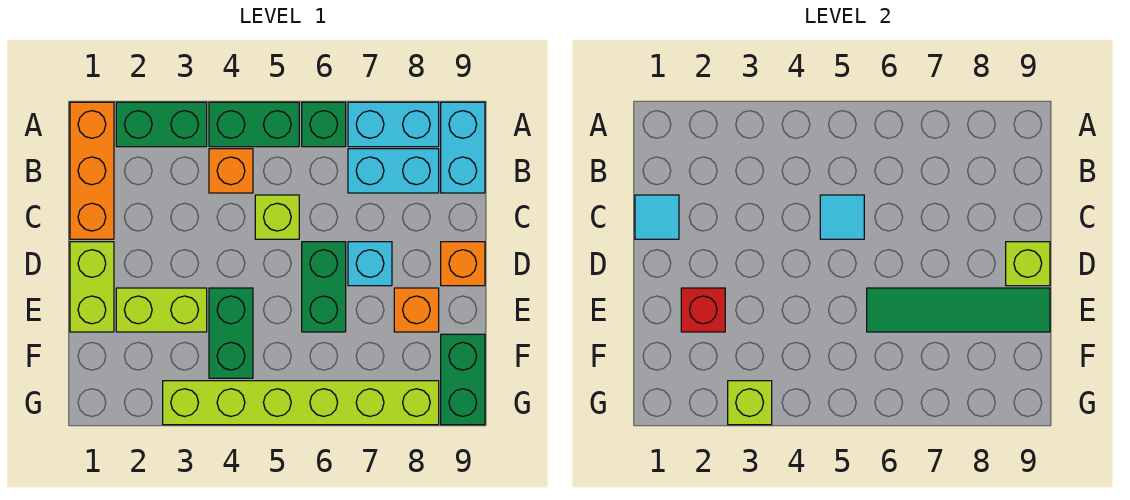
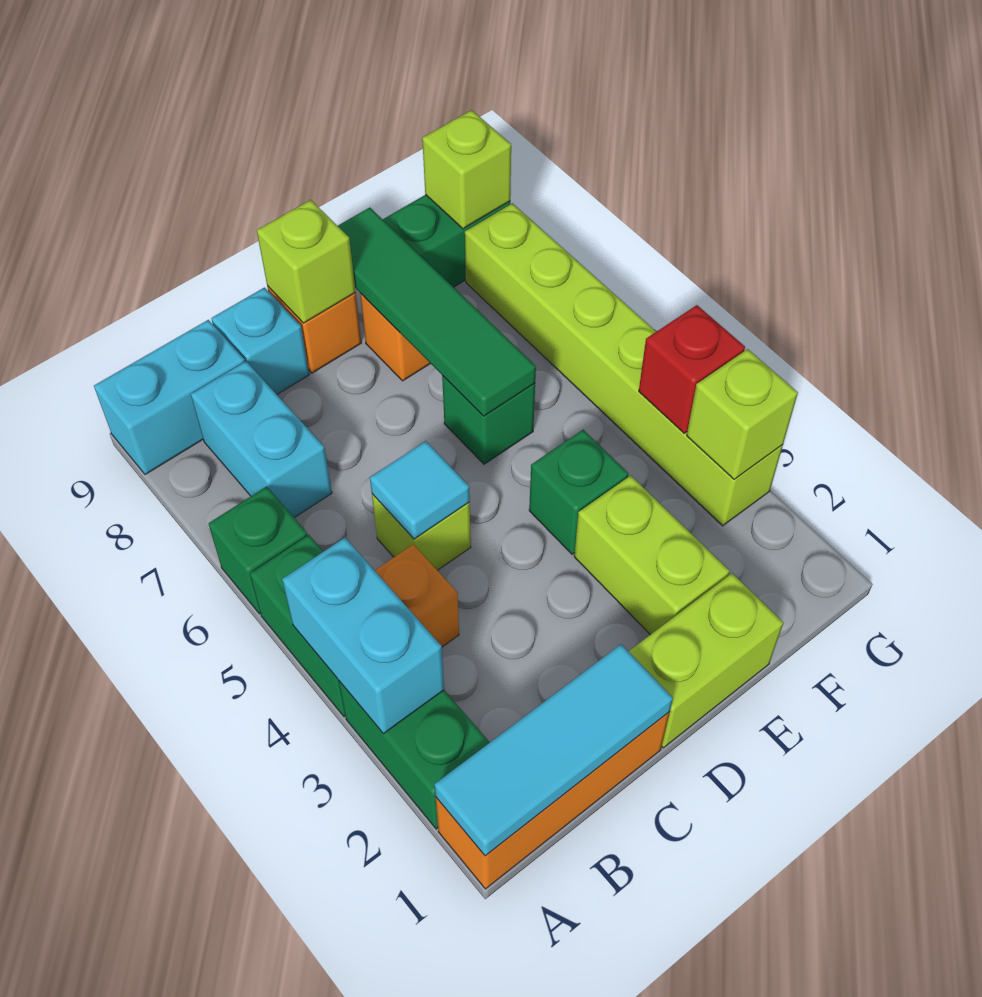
cyan 1x2 brick [348,102,439,147] -> cyan 1x2 brick moved to [282,538,444,734]
cyan 1x1 tile [635,195,679,239] -> cyan 1x3 tile [435,644,673,856]
green 1x2 brick [302,242,346,332] -> green 1x1 brick [442,376,535,464]
cyan 1x1 brick [348,242,392,286] -> cyan 1x1 brick moved to [211,288,309,394]
red 1x1 brick [681,288,725,332] -> red 1x1 brick moved to [639,305,745,433]
green 1x2 brick [209,288,253,378] -> green 1x1 brick [529,430,628,554]
none -> lime 1x1 brick [422,110,511,229]

